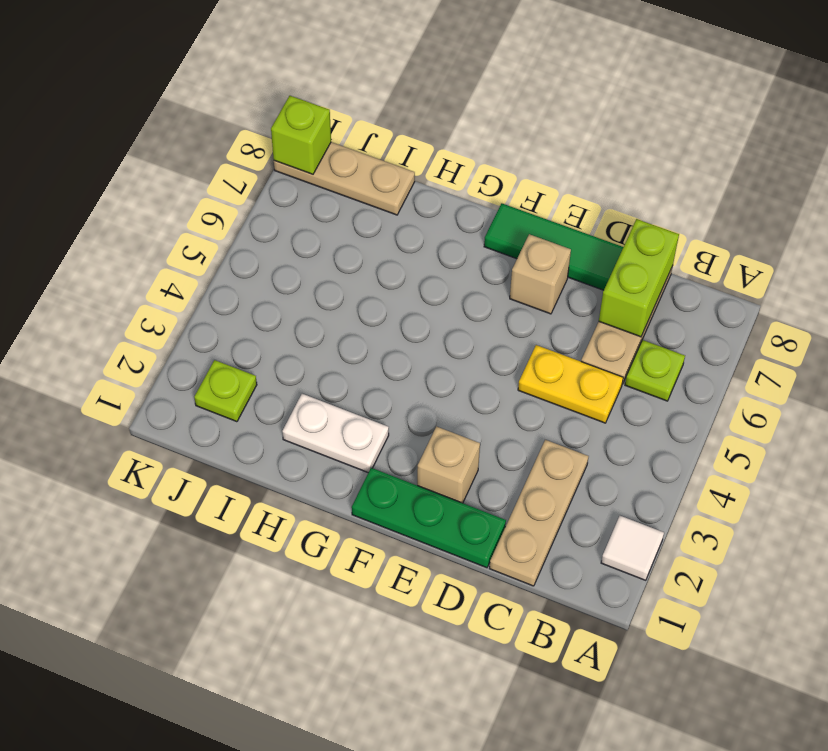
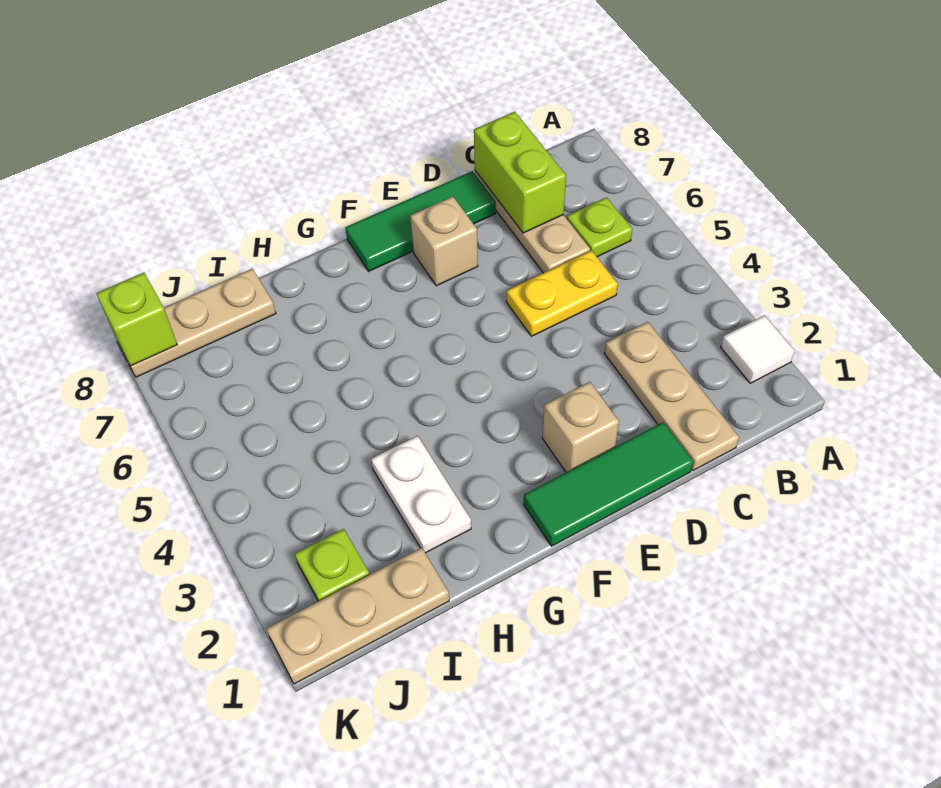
green 1x3 plate [352,468,506,568] -> green 1x3 tile [524,422,693,546]
white 1x2 plate [282,394,389,473] -> white 1x2 plate turned to [371,436,471,553]
none -> tan 1x3 plate [266,548,449,684]

